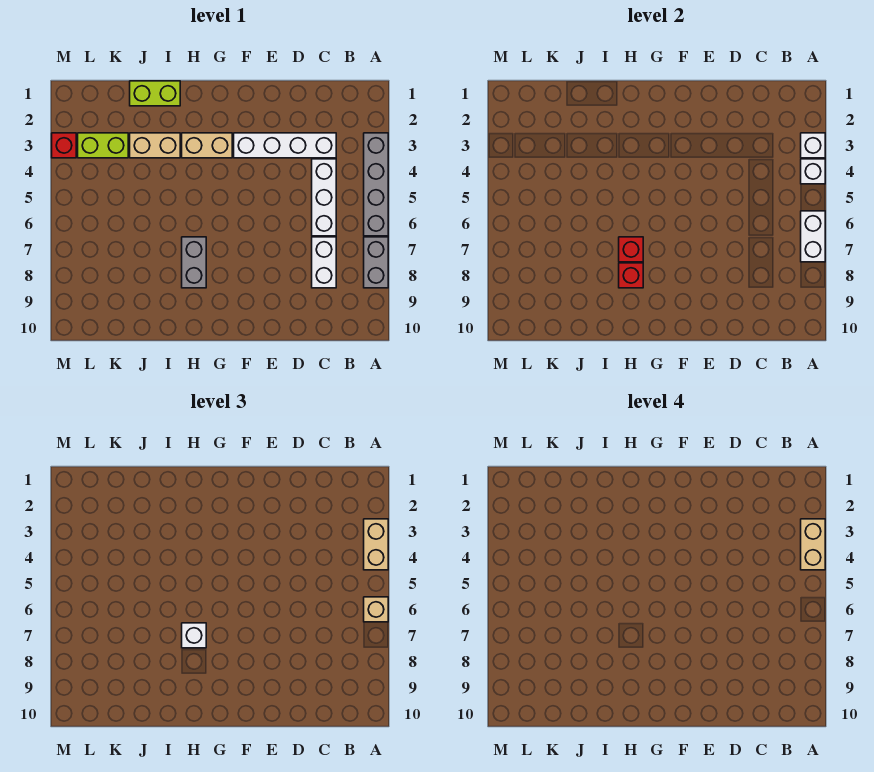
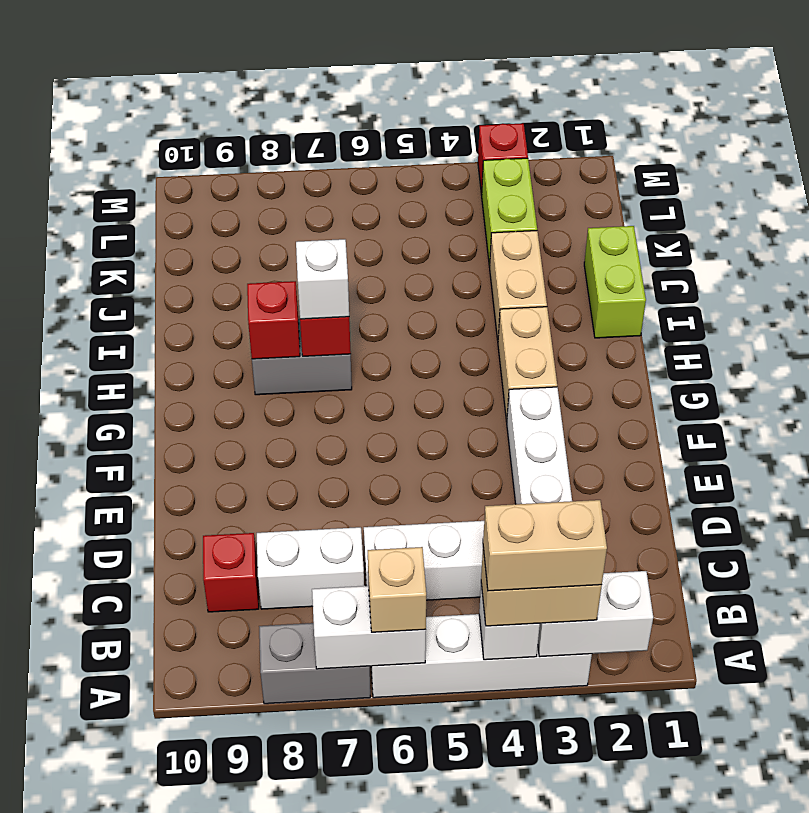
grey 1x4 brick [364,133,388,236] -> white 1x4 brick [371,614,592,698]
white 1x1 brick [801,133,825,158] -> white 1x2 brick [538,571,653,657]
none -> red 1x1 brick [203,533,259,612]

